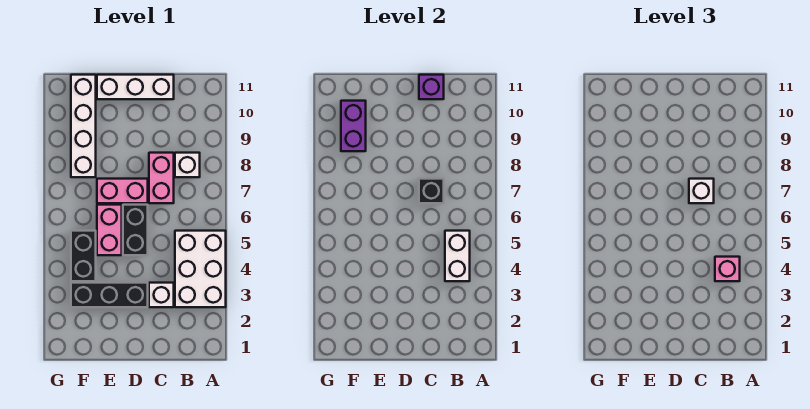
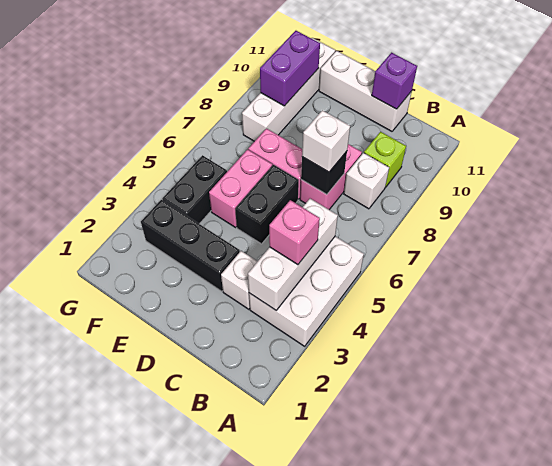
white 1x2 brick [445,231,470,281] -> white 1x3 brick [248,199,338,310]
none -> lime 1x1 brick [364,132,406,187]

